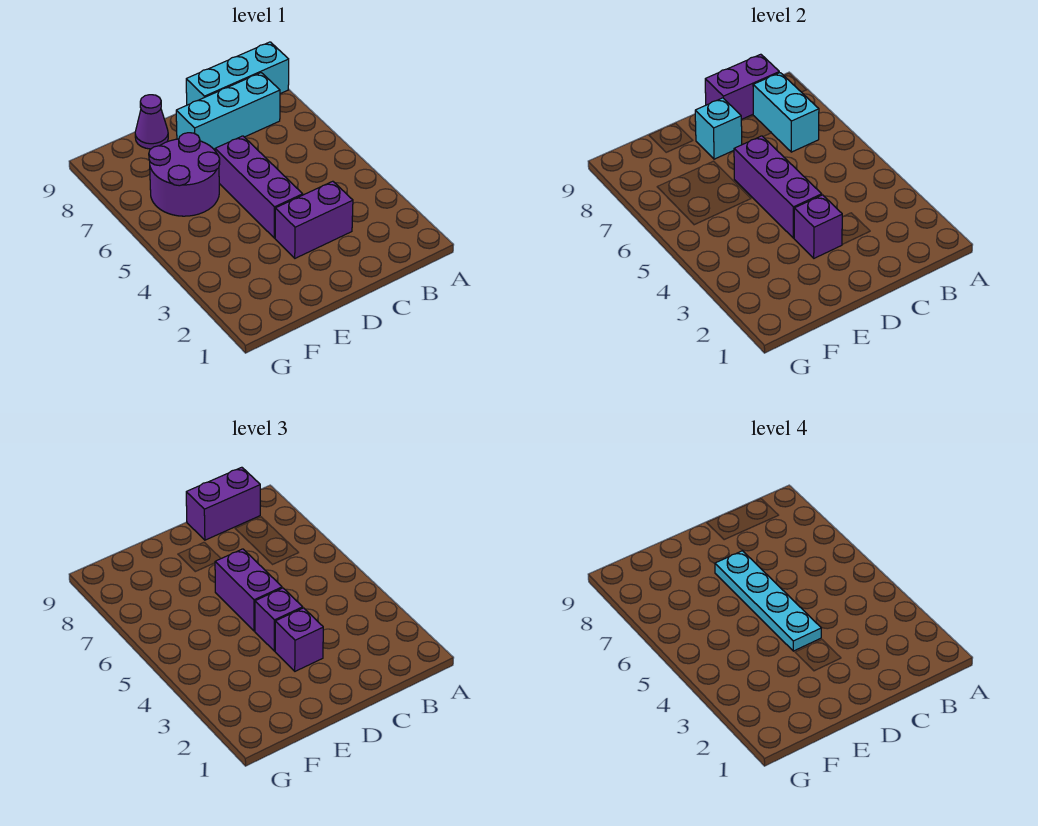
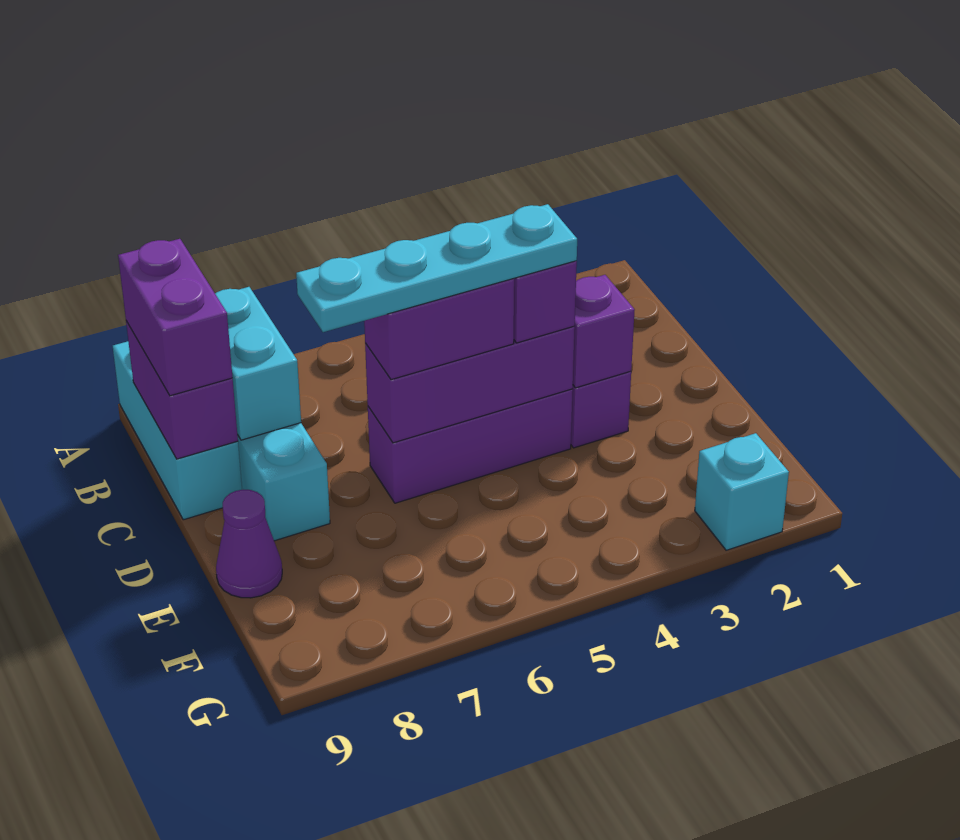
cyan 1x2 brick [753,73,819,152] -> cyan 1x2 brick turned to [215,287,301,440]
purple 1x1 brick [275,608,323,671] -> none
cyan 1x1 brick [695,98,742,159] -> cyan 1x1 brick moved to [695,433,789,550]
purple 2x2 round brick [149,133,220,216] -> none

